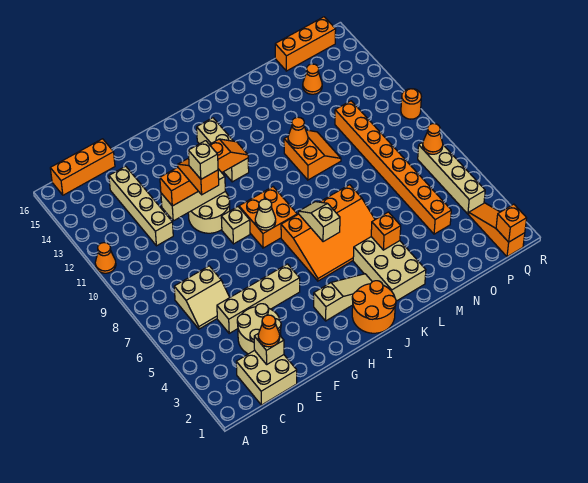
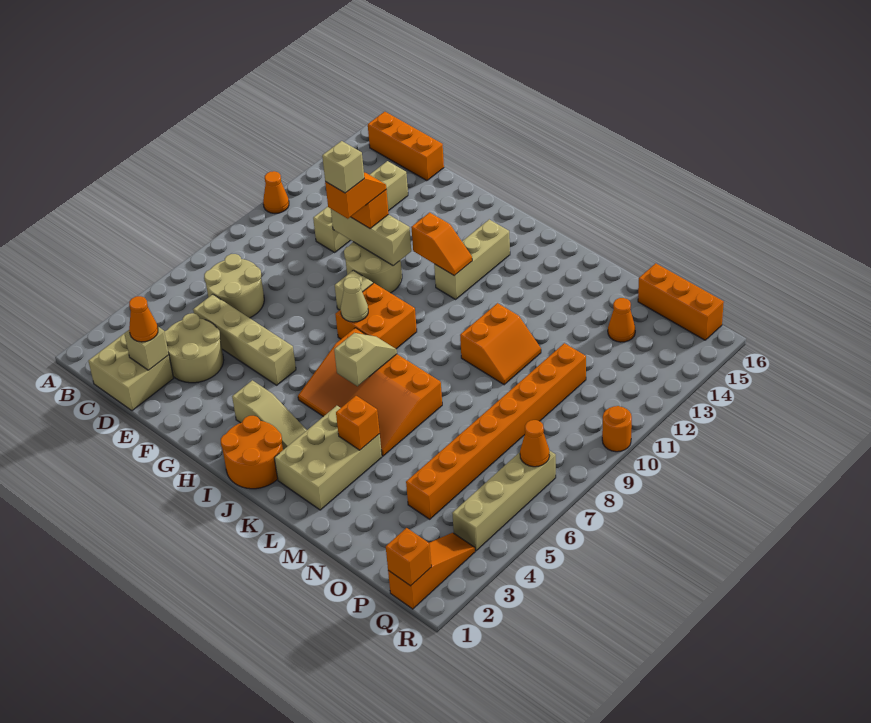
tan 2x2 slope [174,266,230,329] -> tan 2x2 round brick [204,254,264,318]
orange 1x1 cone [288,117,308,148] -> none

